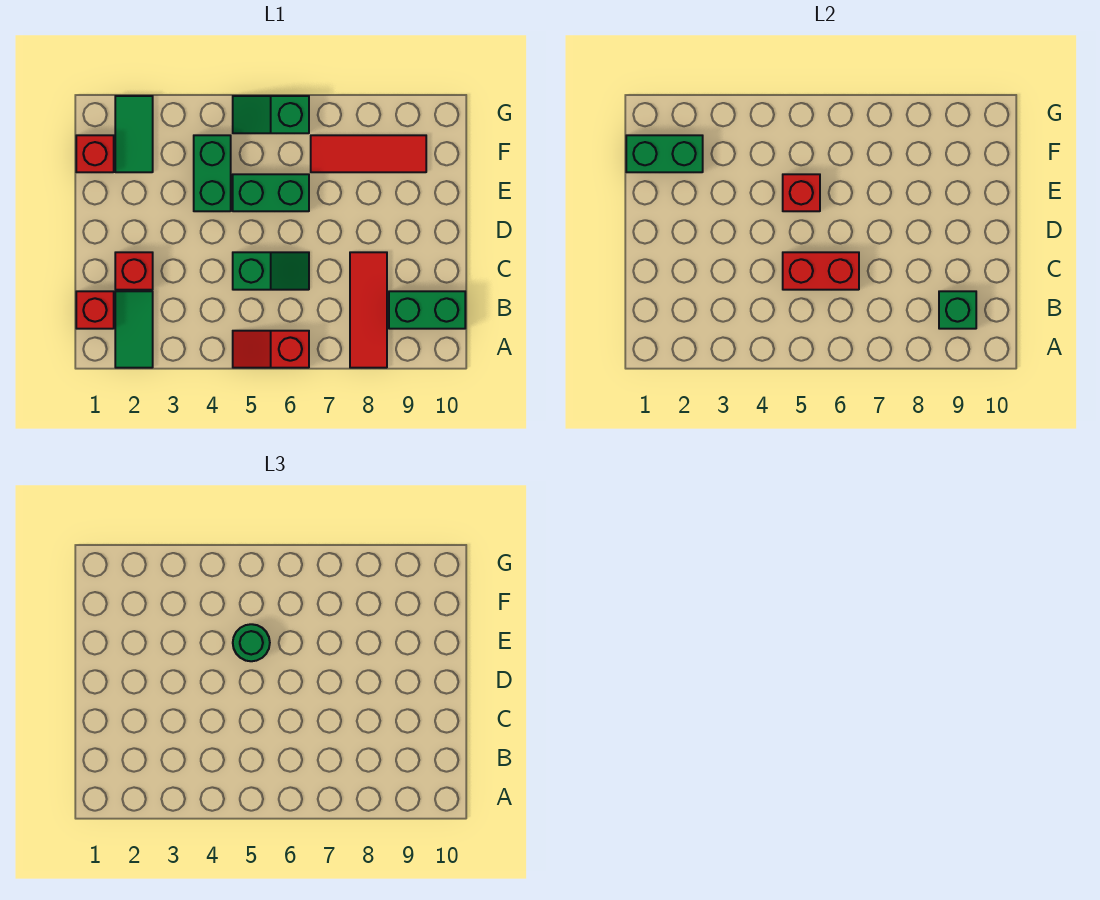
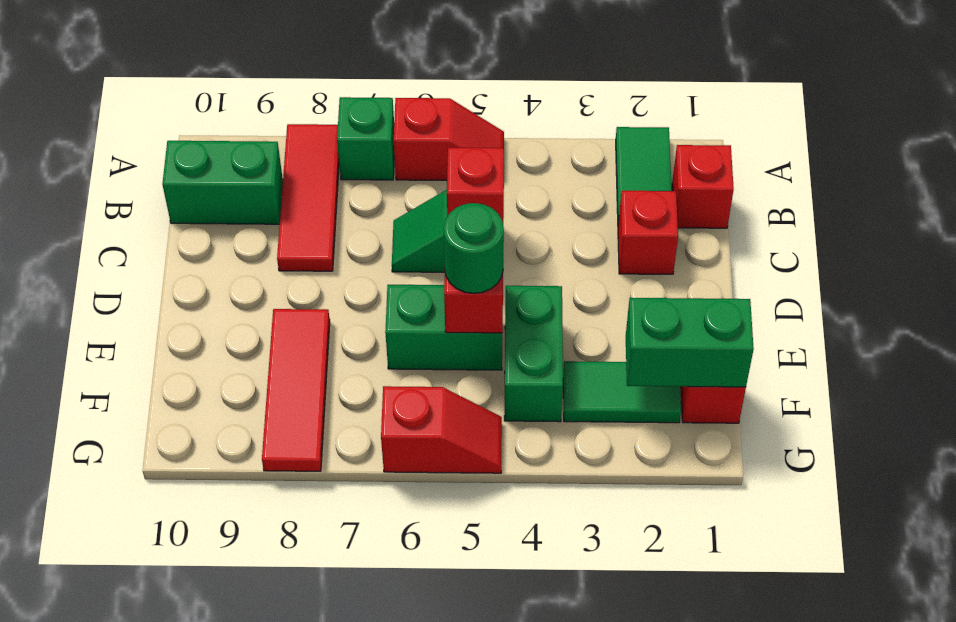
green 1x1 brick [939,291,976,329] -> green 1x1 brick moved to [337,97,394,180]
red 1x2 brick [783,252,859,290] -> red 1x1 brick [447,148,504,221]
green 1x2 tile [115,96,153,172] -> green 1x2 tile turned to [563,361,681,423]
red 1x3 tile [311,135,426,172] -> red 1x3 tile turned to [262,309,330,471]
green 1x2 slope [233,96,309,133] -> red 1x2 slope [381,386,502,473]

